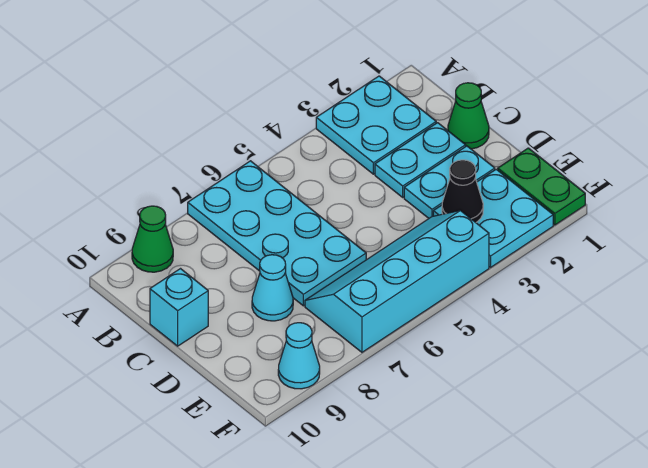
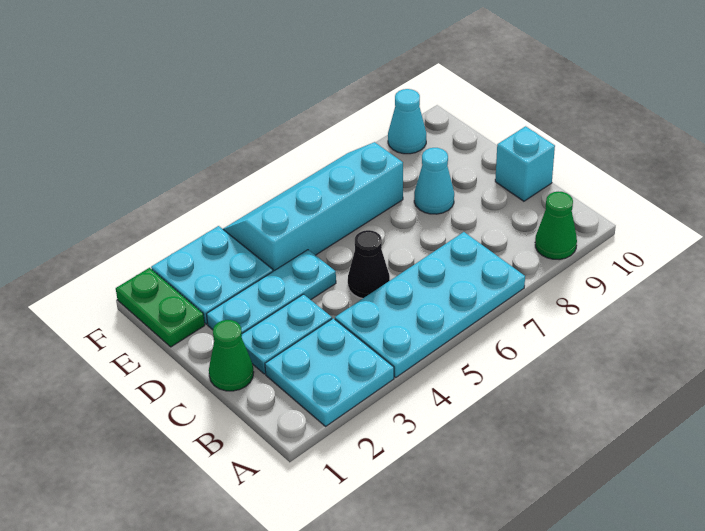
cyan 2x4 plate [188,161,366,306] -> cyan 2x4 plate turned to [335,232,525,378]
cyan 1x2 plate [404,146,495,218] -> cyan 1x3 plate [207,250,336,333]
black 1x1 cone [442,160,483,222] -> black 1x1 cone moved to [348,230,390,299]
cyan 2x4 slope [305,211,489,352] -> cyan 2x4 slope turned to [223,142,403,271]

